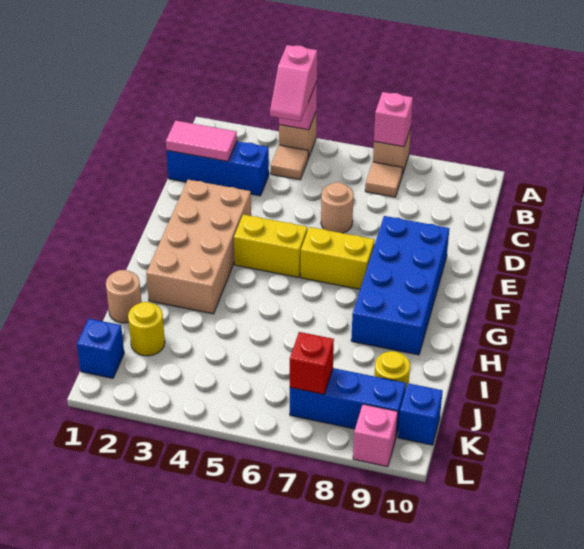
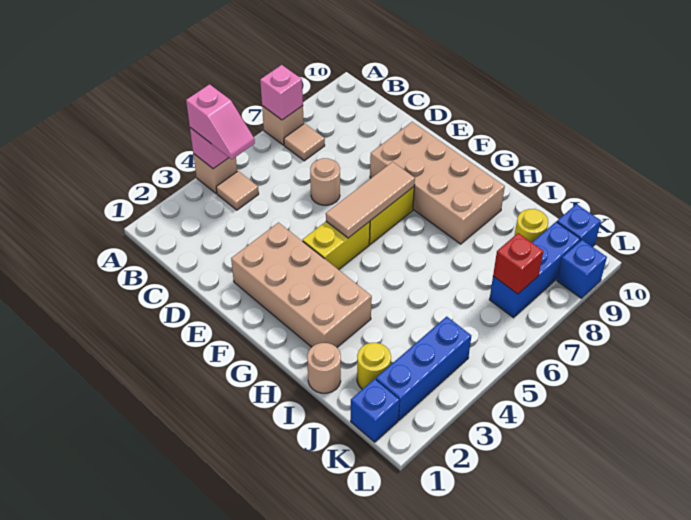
blue 1x3 brick [167,141,269,196] -> blue 1x3 brick moved to [376,317,471,420]
pink 1x2 tile [166,120,237,161] -> none
blue 2x4 brick [351,216,449,355] -> tan 2x4 brick [370,122,505,244]
none -> tan 1x3 tile [326,162,415,238]
pink 1x1 brick [353,404,398,467] -> blue 1x1 brick [557,240,607,298]

